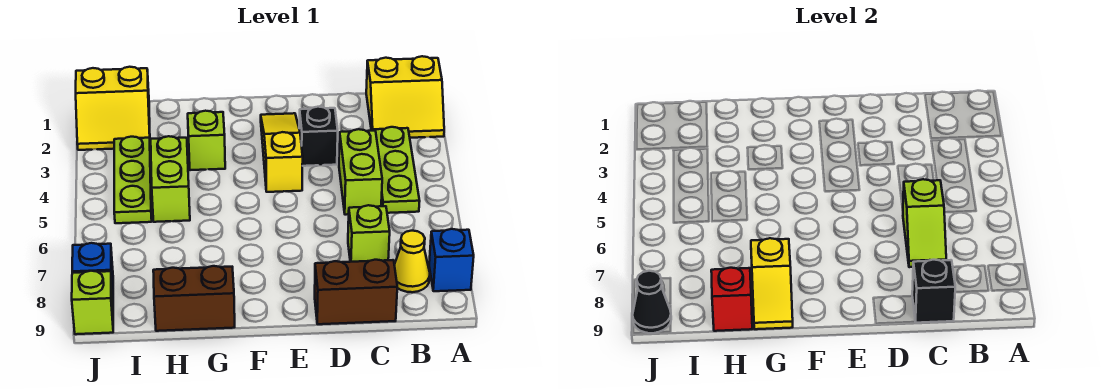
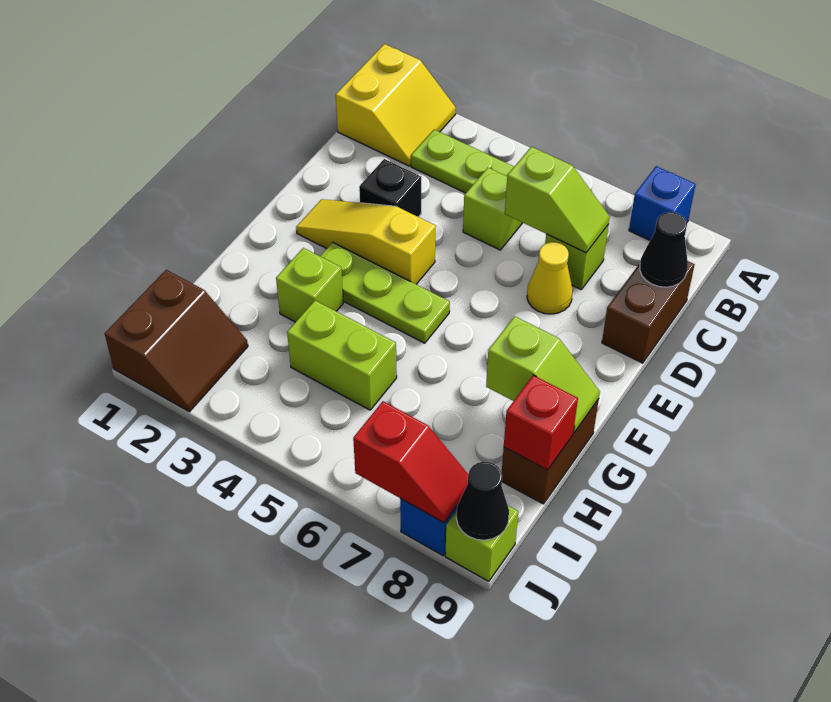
yellow 1x1 cone [394,231,430,292] -> yellow 1x1 cone moved to [527,242,573,314]
lime 1x2 brick [339,129,382,215] -> lime 1x1 brick [463,168,523,250]
black 1x1 brick [912,260,955,323] -> black 1x1 cone [640,212,688,287]
yellow 1x2 slope [751,238,793,329] -> lime 1x2 slope [486,316,600,432]
yellow 2x2 slope [76,67,150,150] -> brown 2x2 slope [105,270,248,412]
lime 1x3 plate [114,137,152,223] -> lime 1x3 plate moved to [320,242,450,343]
none -> red 1x2 slope [353,401,468,523]

